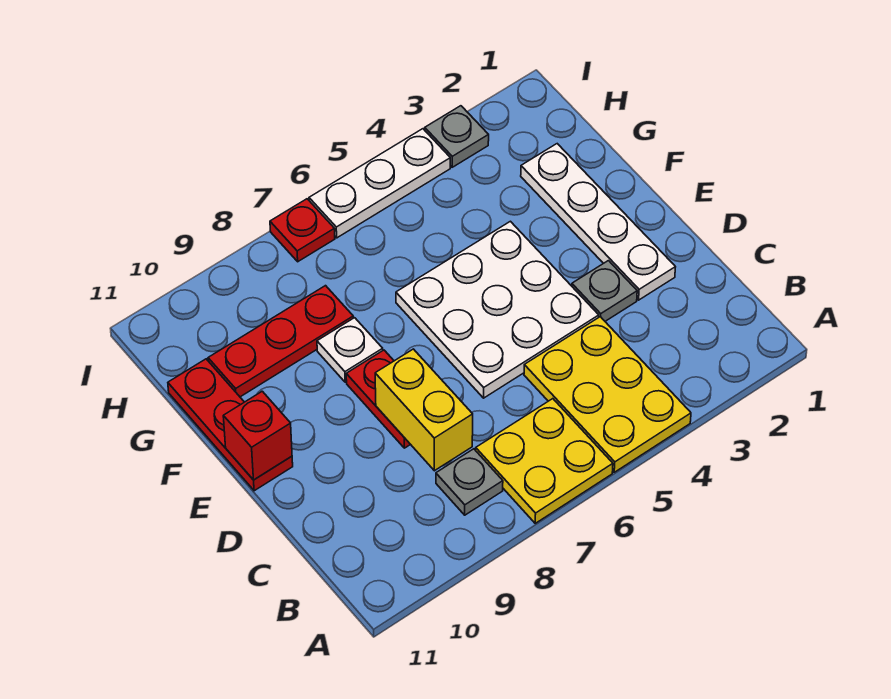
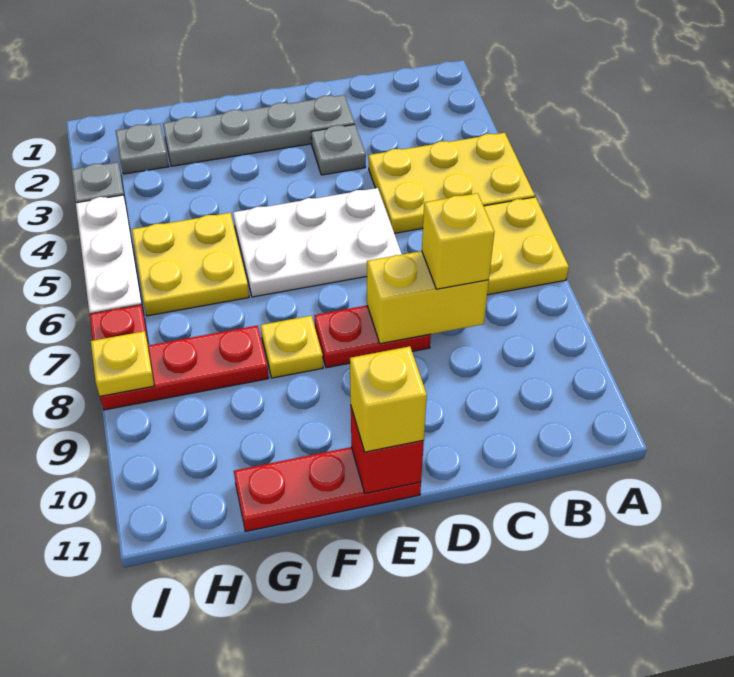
grey 1x1 plate [436,449,503,515] -> grey 1x1 plate moved to [116,124,169,174]
none -> yellow 1x1 brick [422,193,494,289]
white 1x4 plate [521,144,675,300] -> grey 1x4 plate [163,95,355,166]
white 3x3 plate [396,221,599,398] -> white 2x3 plate [233,188,402,297]
none -> yellow 1x1 brick [350,346,427,452]
white 1x1 plate [317,318,383,382] -> yellow 1x1 plate [260,316,323,378]
none -> yellow 2x2 plate [132,213,249,316]
red 1x3 plate [208,286,353,397] -> red 1x3 plate turned to [100,325,269,410]
none -> yellow 1x1 plate [91,331,154,396]

